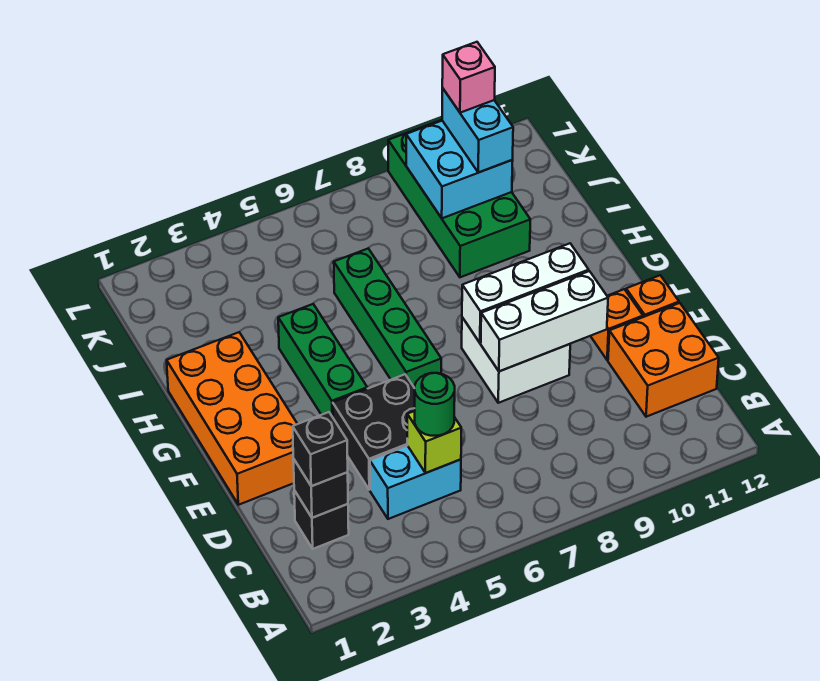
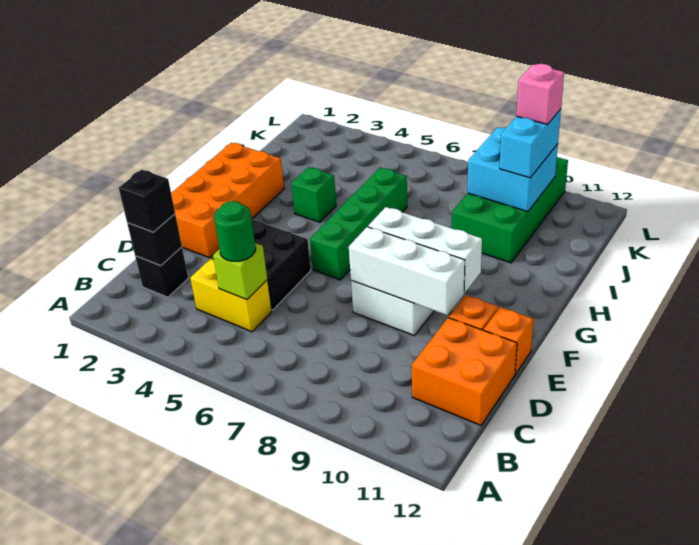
cyan 1x2 brick [370,446,461,519] -> yellow 1x2 brick [190,258,272,332]
green 1x3 brick [278,304,367,417] -> green 1x1 brick [291,167,336,222]

